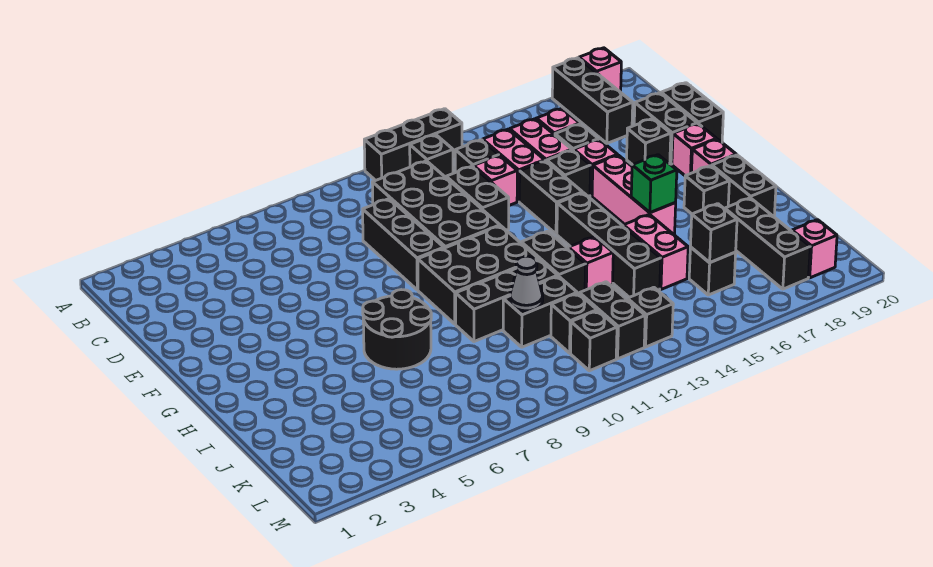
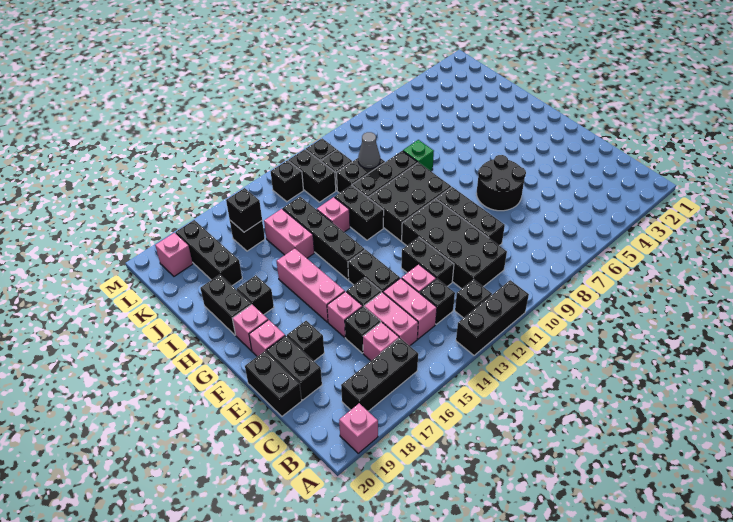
black 1x3 brick [552,58,633,143] -> black 1x3 brick turned to [341,338,418,411]
black 2x2 round brick [363,290,431,369] -> black 2x2 round brick moved to [476,155,526,211]
green 1x1 brick [631,155,677,213] -> green 1x1 brick moved to [403,140,434,171]

